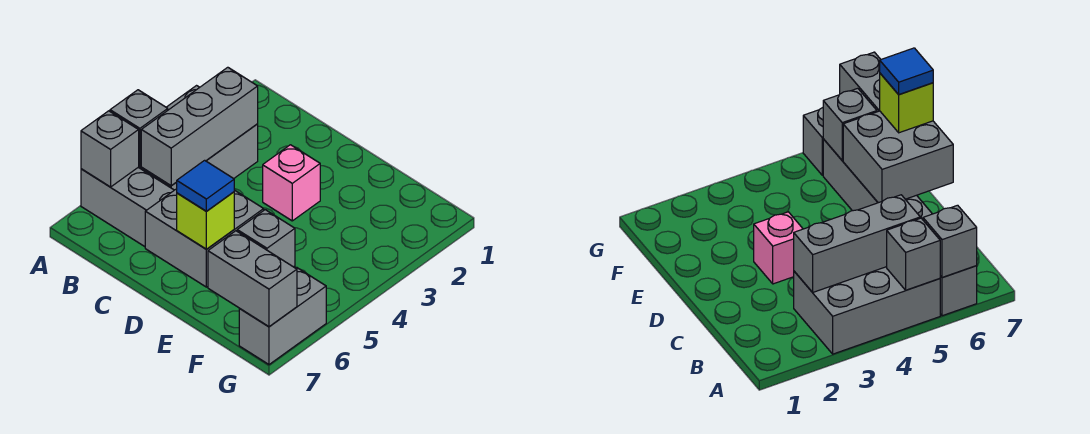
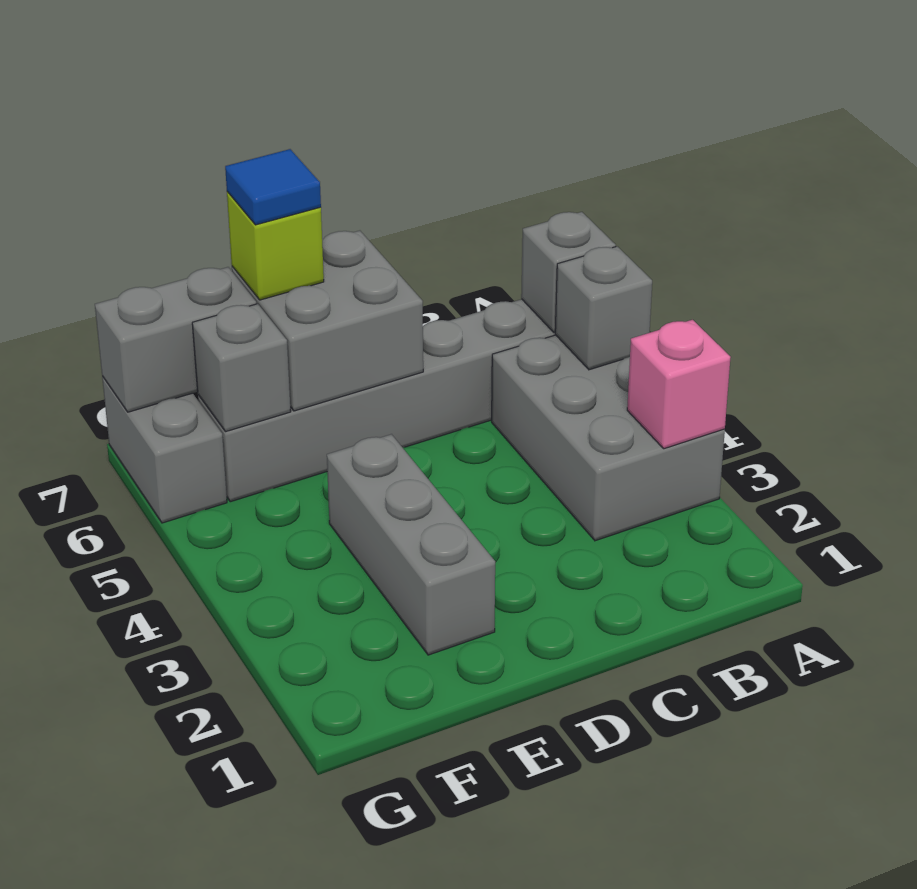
grey 1x3 brick [141,67,258,186] -> grey 1x3 brick moved to [327,434,495,655]
pink 1x1 brick [263,145,320,221] -> pink 1x1 brick moved to [627,320,731,449]

